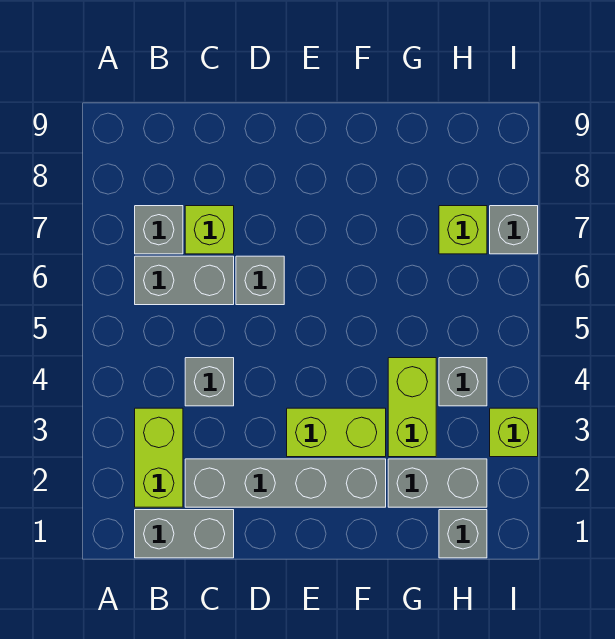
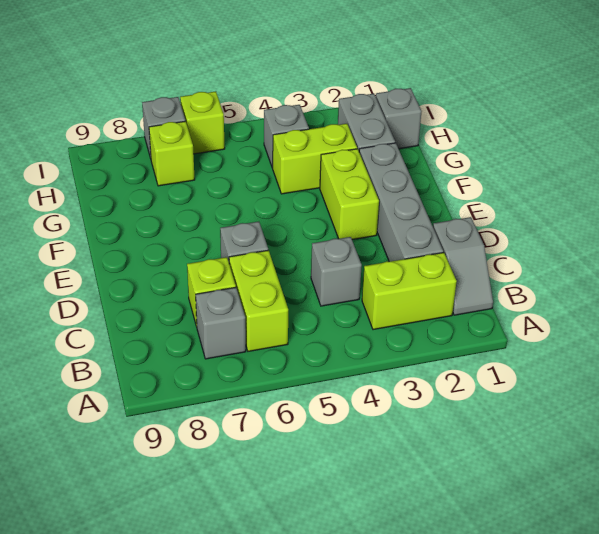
grey 1x2 brick [135,510,234,558] -> grey 1x2 slope [433,217,493,315]
grey 1x2 brick [135,256,234,305] -> lime 1x2 brick [229,250,288,351]
lime 1x1 brick [490,408,538,457] -> lime 1x1 brick moved to [180,91,225,154]

